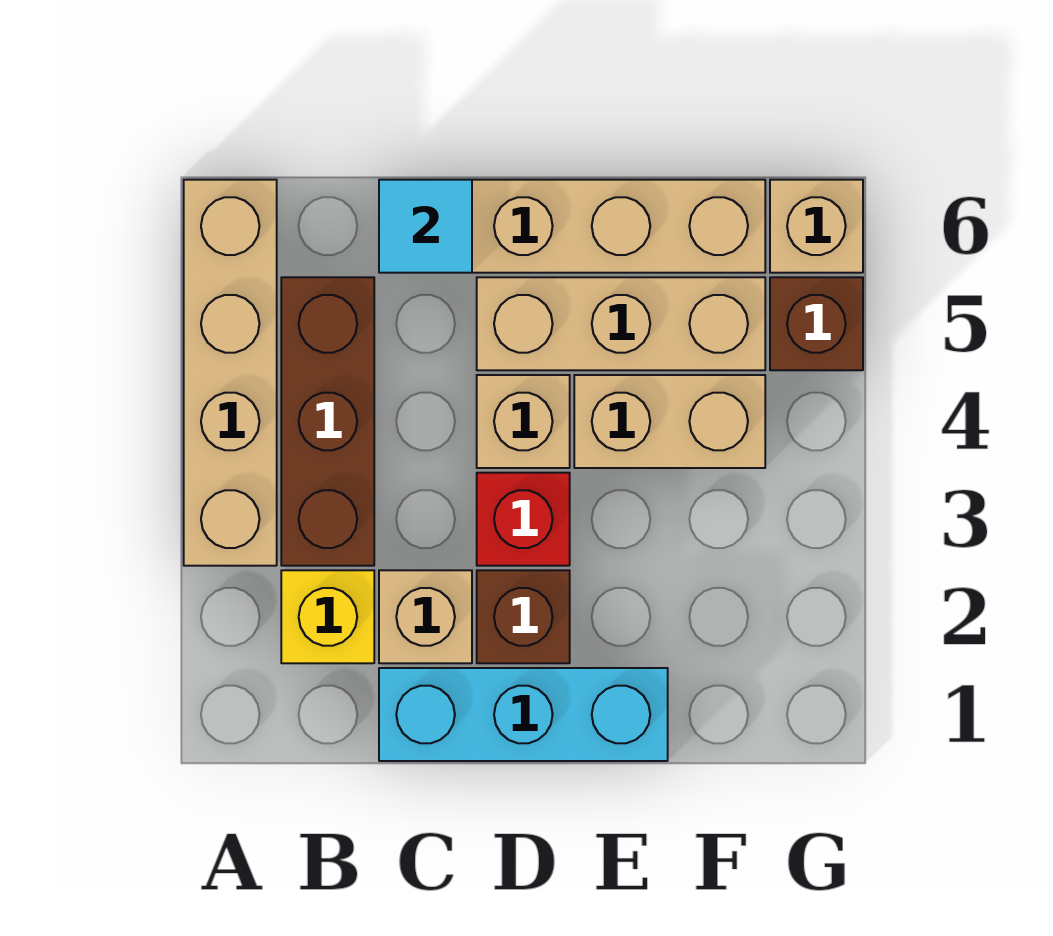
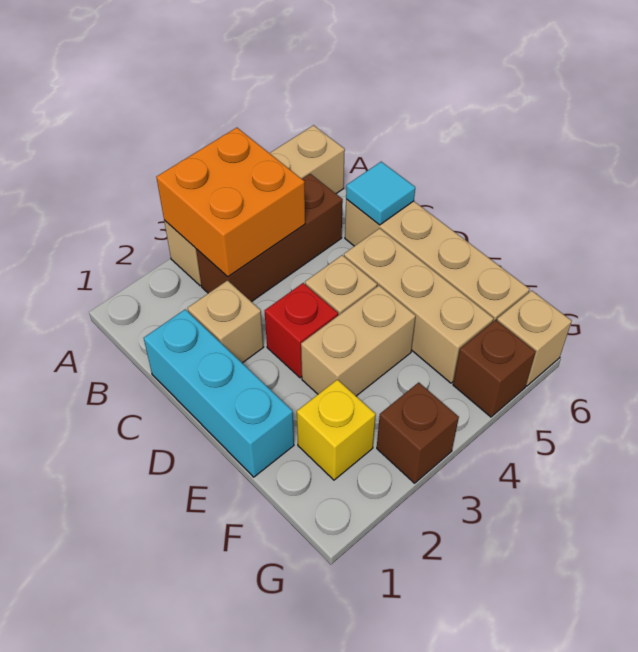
none -> orange 2x2 brick [156,128,305,277]
yellow 1x1 brick [281,570,374,663] -> yellow 1x1 brick moved to [297,379,376,480]
brown 1x1 brick [477,570,570,663] -> brown 1x1 brick moved to [377,382,459,483]
tan 1x2 brick [574,375,765,468] -> tan 1x2 brick turned to [301,286,416,396]

